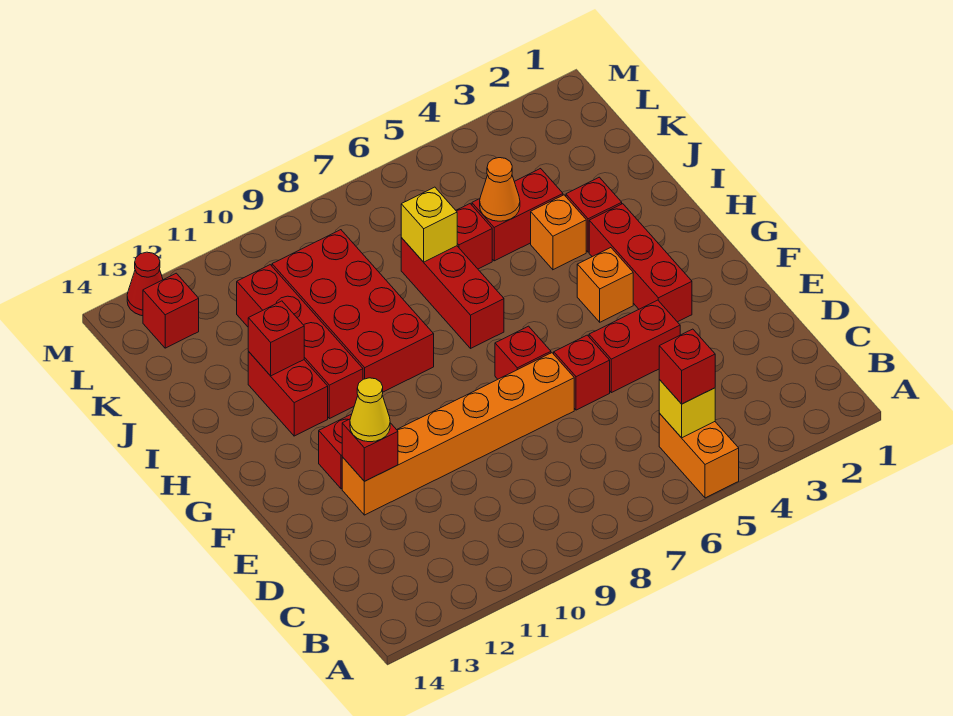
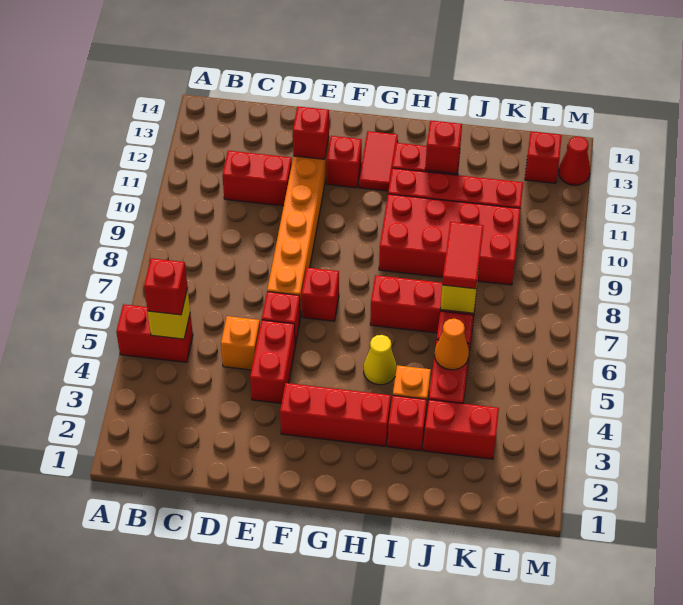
orange 1x2 brick [659,413,739,498] -> red 1x2 brick [116,304,193,362]
none -> red 1x2 brick [222,151,292,206]
yellow 1x1 cone [350,378,390,442] -> yellow 1x1 cone moved to [364,335,397,385]
orange 1x1 brick [577,248,633,322] -> orange 1x1 brick moved to [221,316,260,370]
none -> red 1x2 tile [359,131,398,191]
none -> red 1x2 brick [423,400,499,459]
none -> red 1x2 tile [442,222,484,289]

